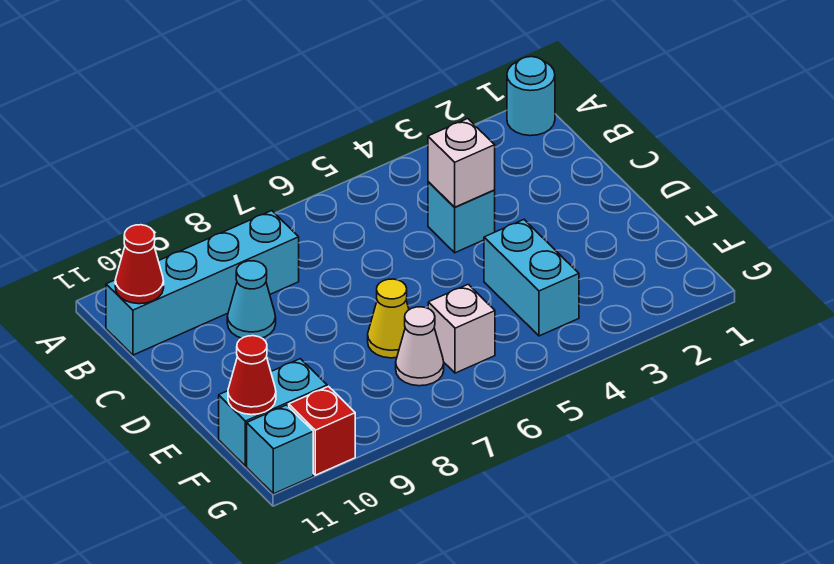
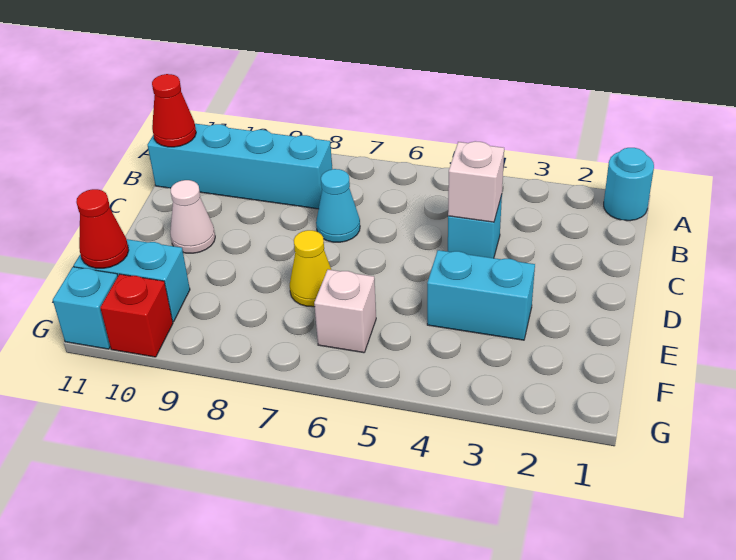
cyan 1x1 cone [227,261,276,338] -> cyan 1x1 cone moved to [316,169,360,242]
cyan 1x2 brick [484,220,579,336] -> cyan 1x2 brick turned to [427,250,535,340]
white 1x1 cone [396,307,444,386] -> white 1x1 cone moved to [170,180,215,253]

